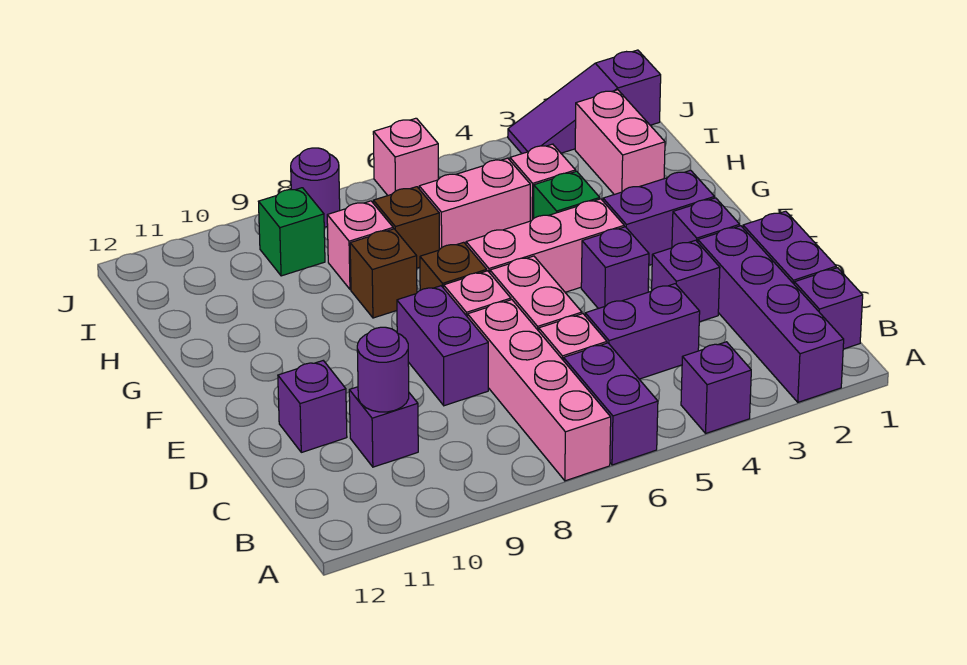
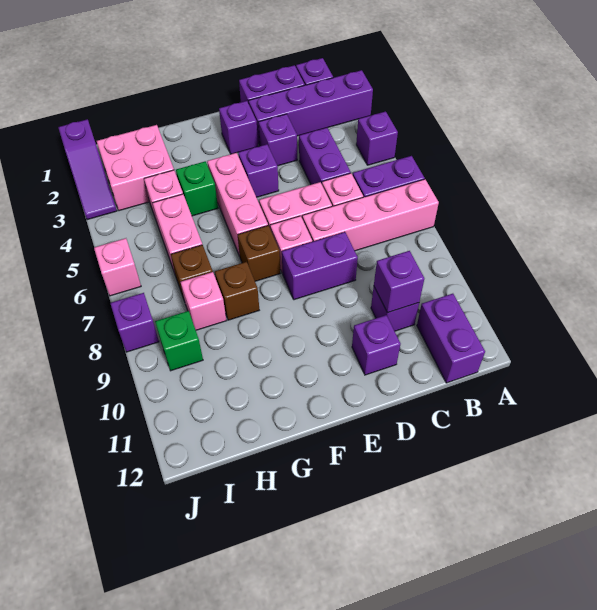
purple 1x1 round brick [357,327,409,412] -> purple 1x1 brick [374,251,424,313]
purple 1x2 brick [603,170,715,265] -> purple 1x2 brick moved to [417,294,485,383]
pink 1x2 brick [575,90,665,195] -> pink 2x2 brick [97,125,174,211]
purple 1x1 round brick [291,148,340,227] -> purple 1x1 brick [110,293,159,352]

